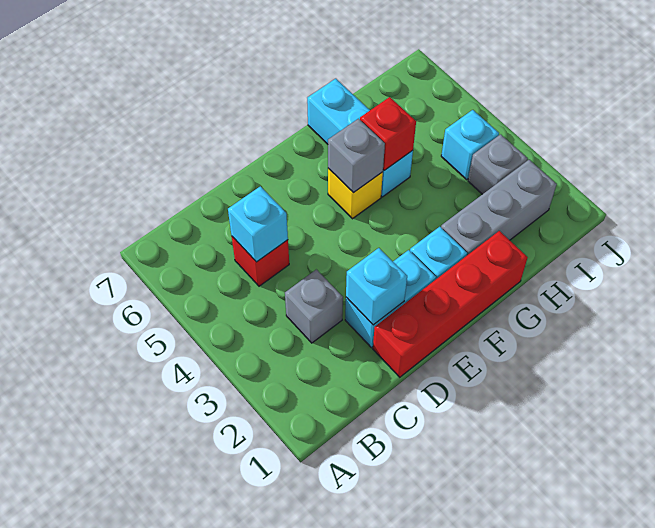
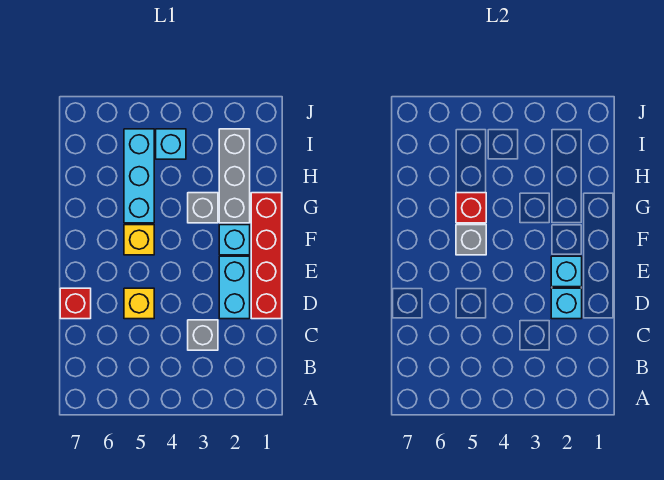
red 1x1 brick [232,237,289,286] -> red 1x1 brick moved to [60,288,91,319]
cyan 1x1 brick [228,186,288,262] -> cyan 1x1 brick moved to [551,256,582,287]
none -> yellow 1x1 brick [124,288,154,319]
cyan 1x3 brick [307,79,413,197] -> cyan 1x3 brick turned to [124,129,154,223]
grey 1x1 brick [468,134,527,194] -> grey 1x1 brick moved to [188,193,218,223]

